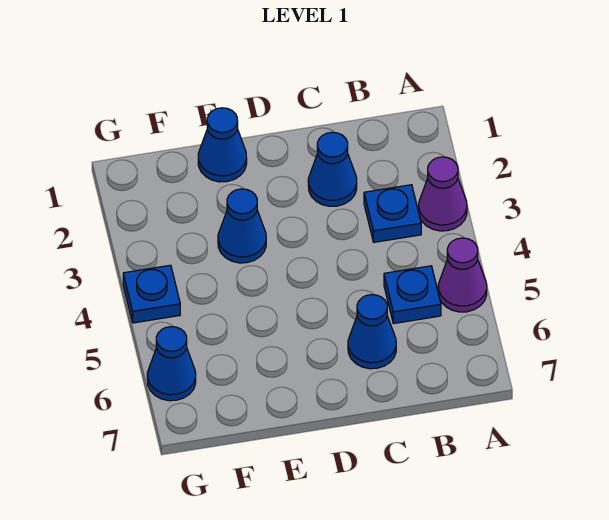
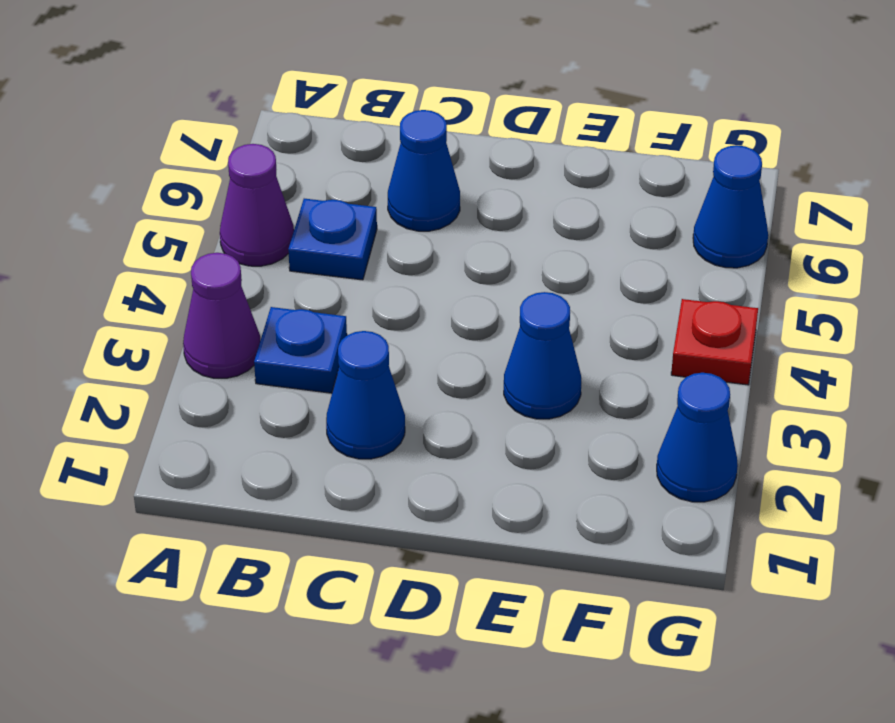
blue 1x1 cone [198,108,247,182] -> blue 1x1 cone moved to [657,373,738,502]
blue 1x1 plate [123,265,180,323] -> red 1x1 plate [671,299,758,385]

